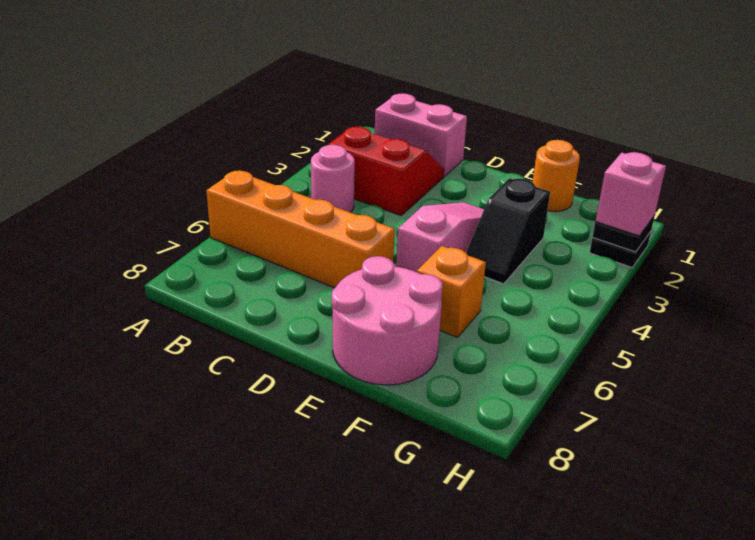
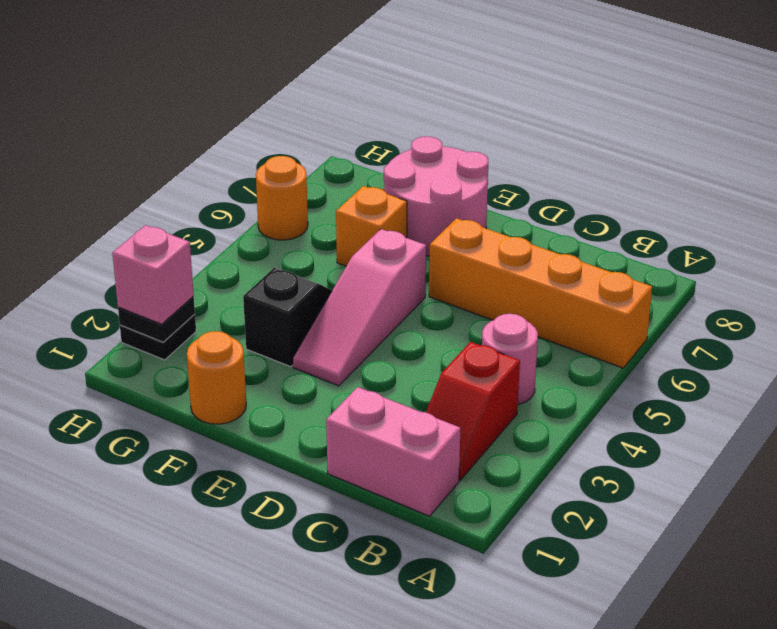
red 2x2 slope [328,127,444,215] -> red 1x2 slope [426,342,520,480]
none -> orange 1x1 round brick [256,156,308,240]

